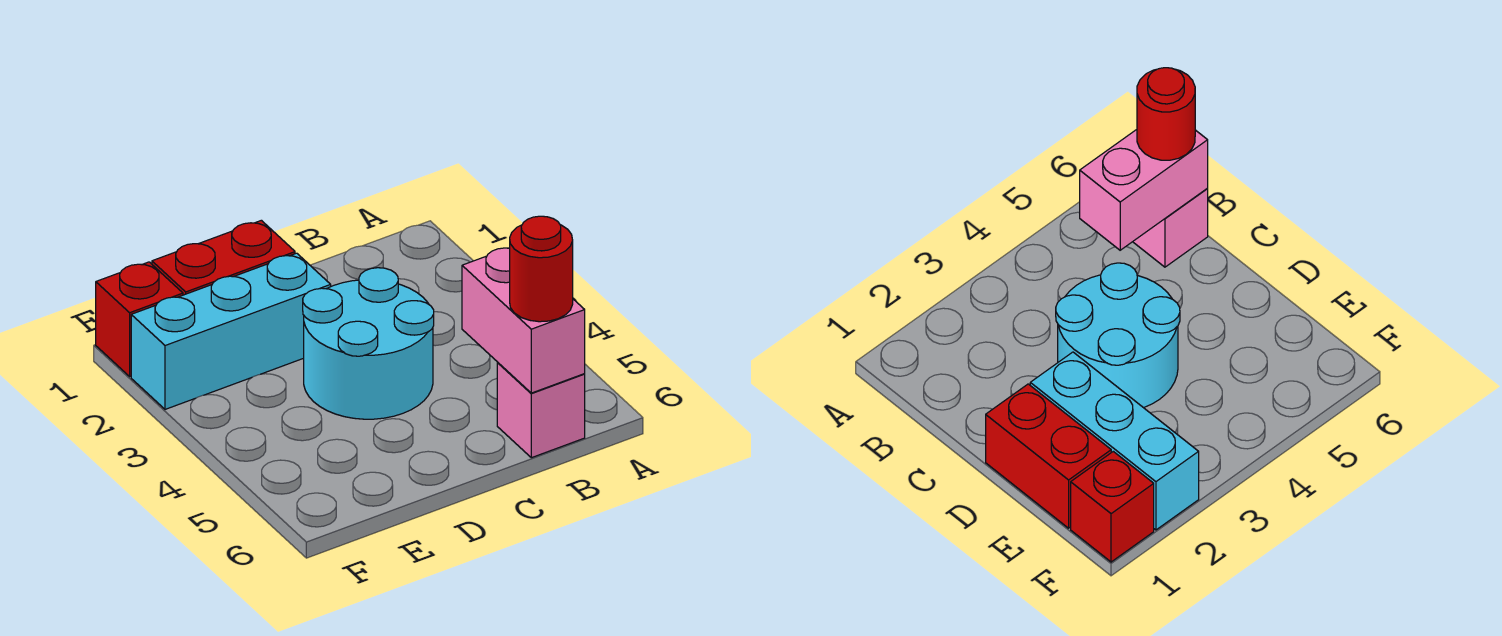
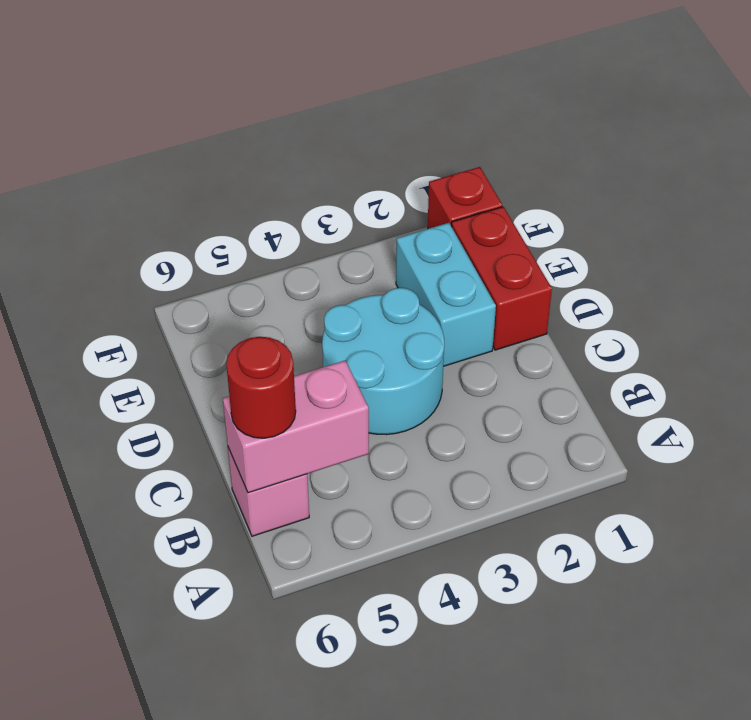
cyan 1x3 brick [131,253,331,409] -> cyan 1x2 brick [396,223,496,366]

